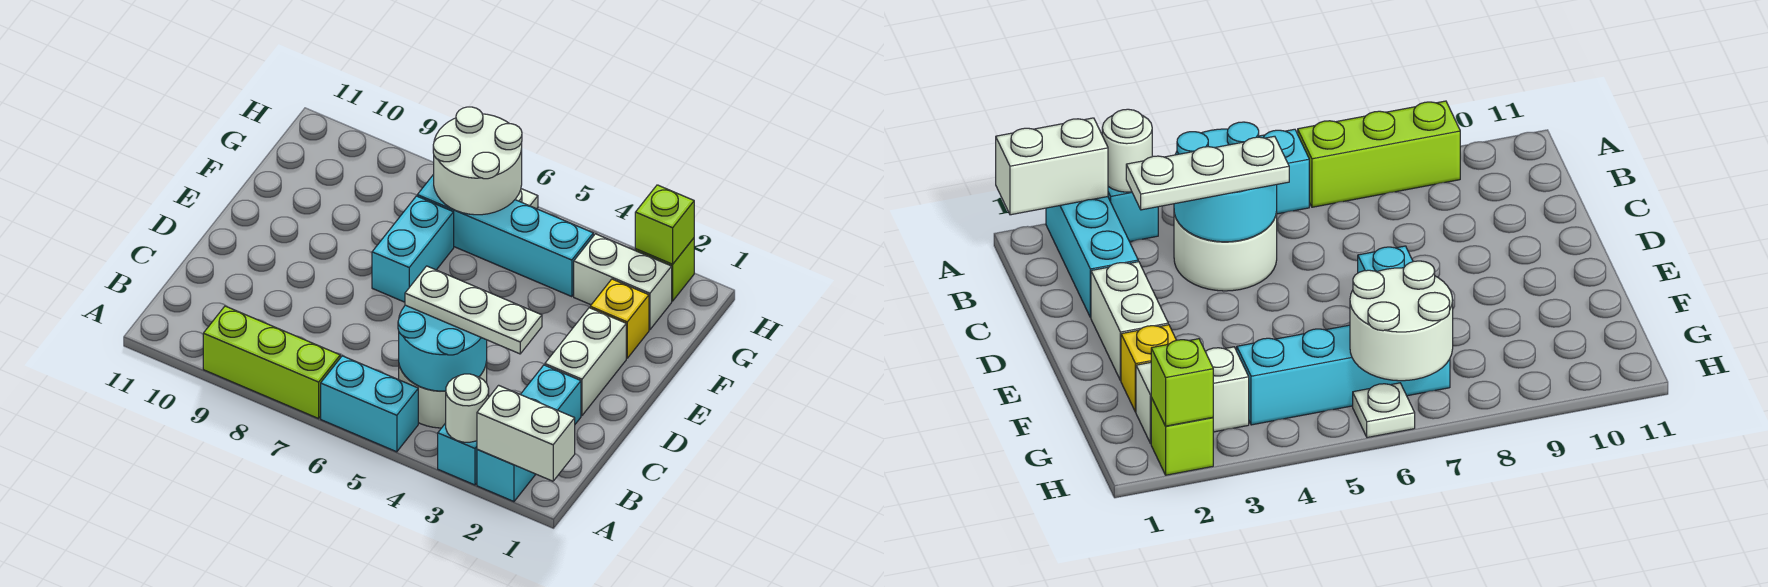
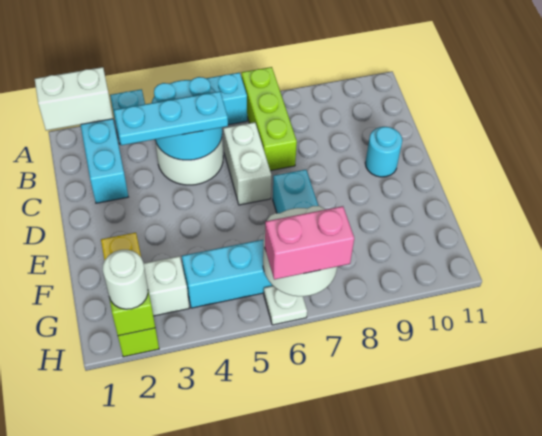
white 1x1 round brick [446,374,489,442] -> white 1x1 round brick moved to [103,250,148,309]
lime 1x3 brick [203,306,340,419] -> lime 1x3 brick turned to [242,67,297,171]
white 1x3 plate [405,266,542,354] -> cyan 1x3 plate [114,91,228,145]
white 1x2 brick [545,308,626,416] -> white 1x2 brick moved to [223,122,271,205]
none -> cyan 1x1 round brick [365,127,402,177]
none -> pink 1x2 brick [265,206,354,280]

